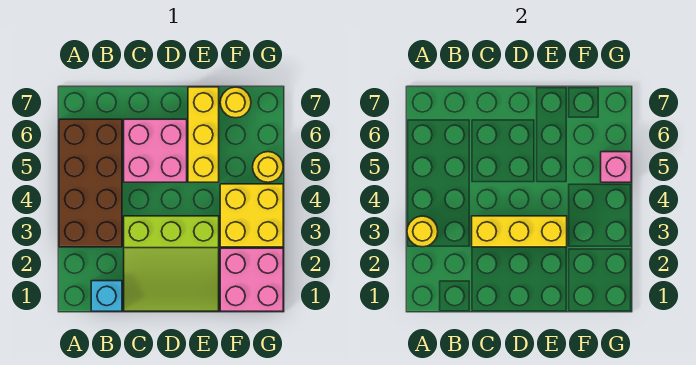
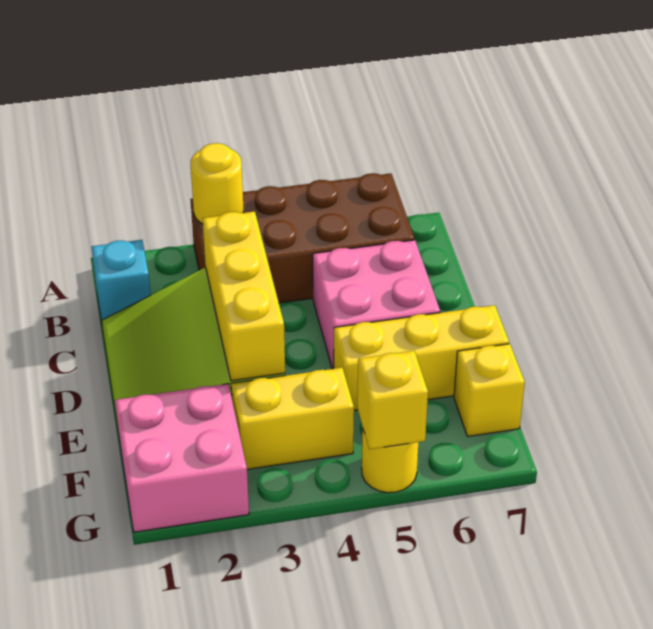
yellow 2x2 brick [220,184,283,247] -> yellow 1x2 brick [231,368,354,469]
yellow 1x1 round brick [220,87,251,118] -> yellow 1x1 brick [454,344,525,436]
pink 1x1 brick [601,152,631,182] -> yellow 1x1 brick [357,351,428,449]

